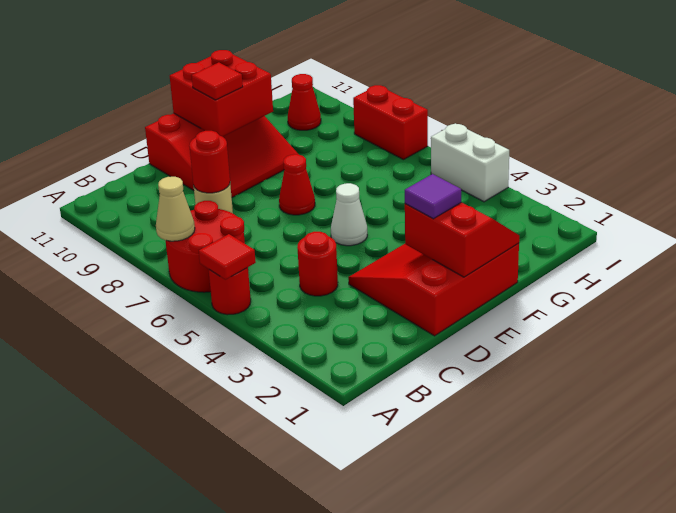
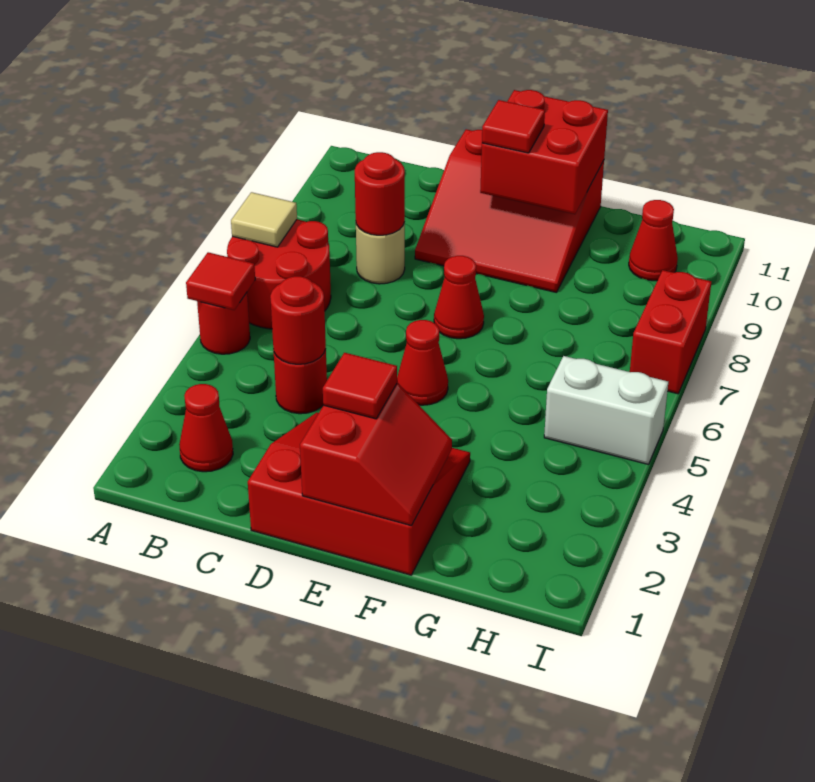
tan 1x1 cone [156,177,195,241] -> tan 1x1 tile [231,192,297,247]
none -> red 1x1 cone [179,384,233,472]
none -> red 1x1 round brick [270,276,326,364]
purple 1x1 tile [405,174,461,219] -> red 1x1 tile [323,353,397,419]
white 1x1 cone [331,183,367,246] -> red 1x1 cone [397,320,448,405]
white 1x2 brick [431,123,509,202] -> white 1x2 brick turned to [544,356,668,464]

